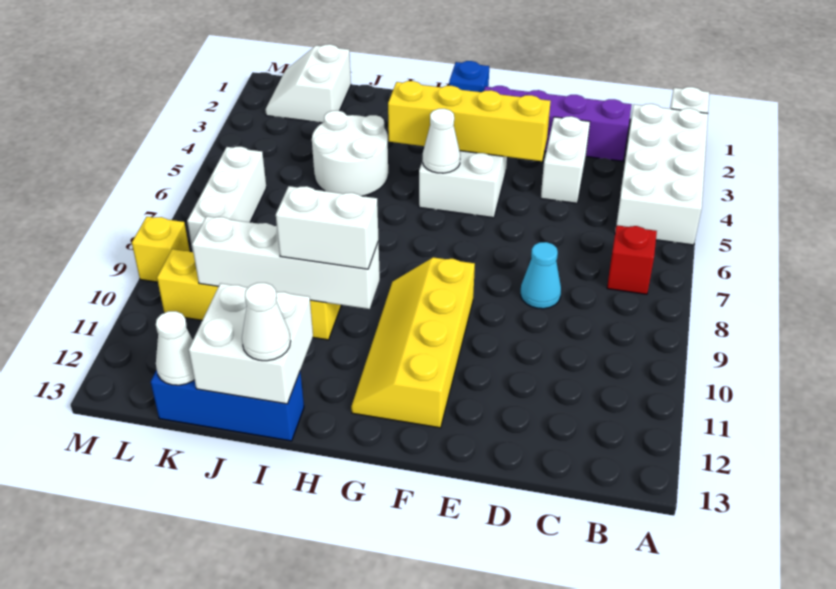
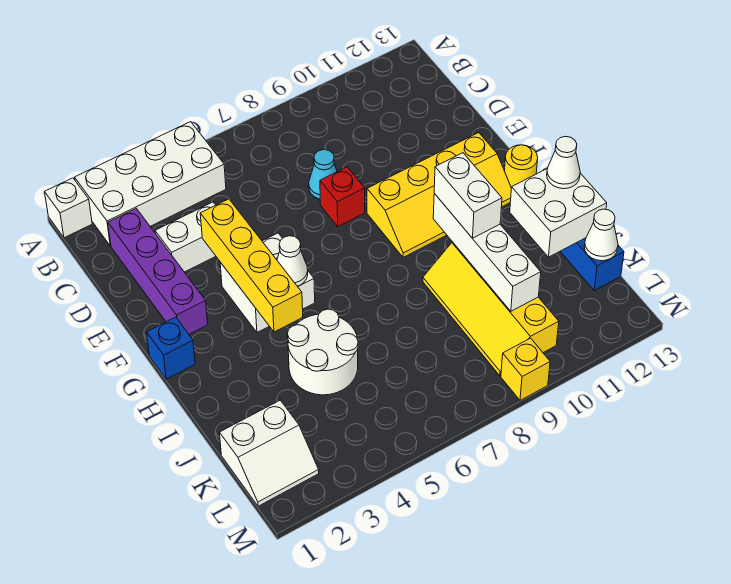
red 1x1 brick [607,225,657,294] -> red 1x1 brick moved to [320,167,365,226]
none -> yellow 1x1 round brick [504,145,538,188]
white 1x3 brick [187,147,266,252] -> none

